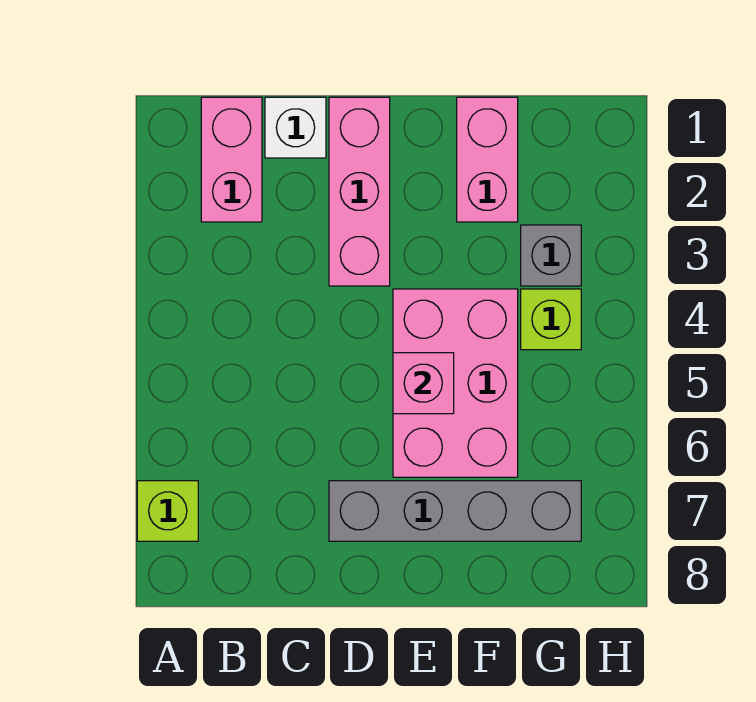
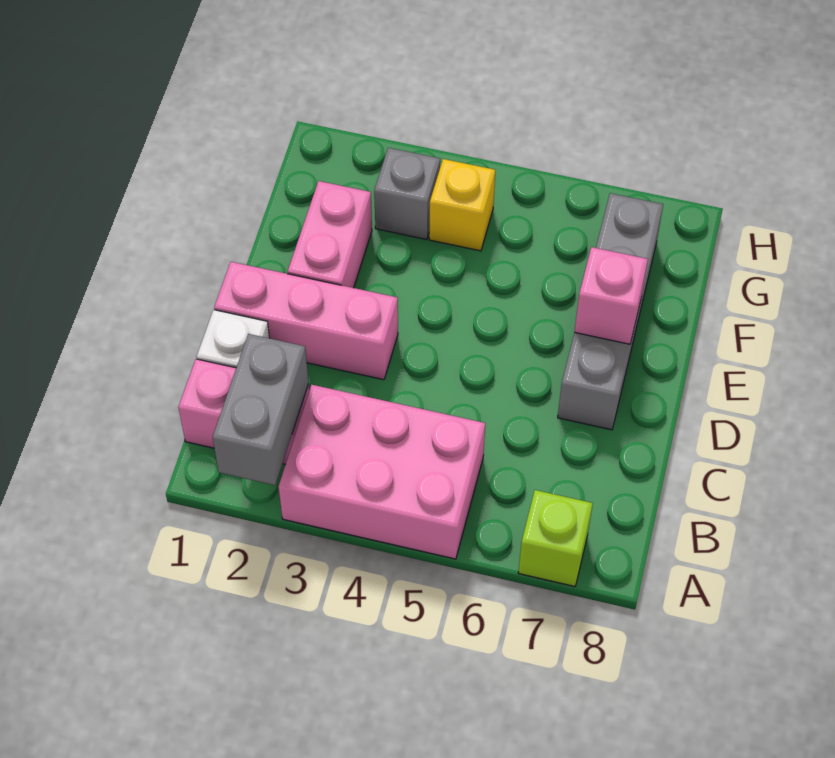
none -> grey 1x2 brick [212,334,309,485]
pink 2x3 brick [393,289,518,477] -> pink 2x3 brick moved to [279,385,485,559]
pink 1x1 brick [393,353,454,414] -> pink 1x1 brick moved to [575,247,648,344]
pink 1x2 brick [457,97,518,222] -> pink 1x2 brick turned to [288,181,372,288]
lime 1x1 brick [521,289,581,350] -> yellow 1x1 brick [429,159,495,251]

